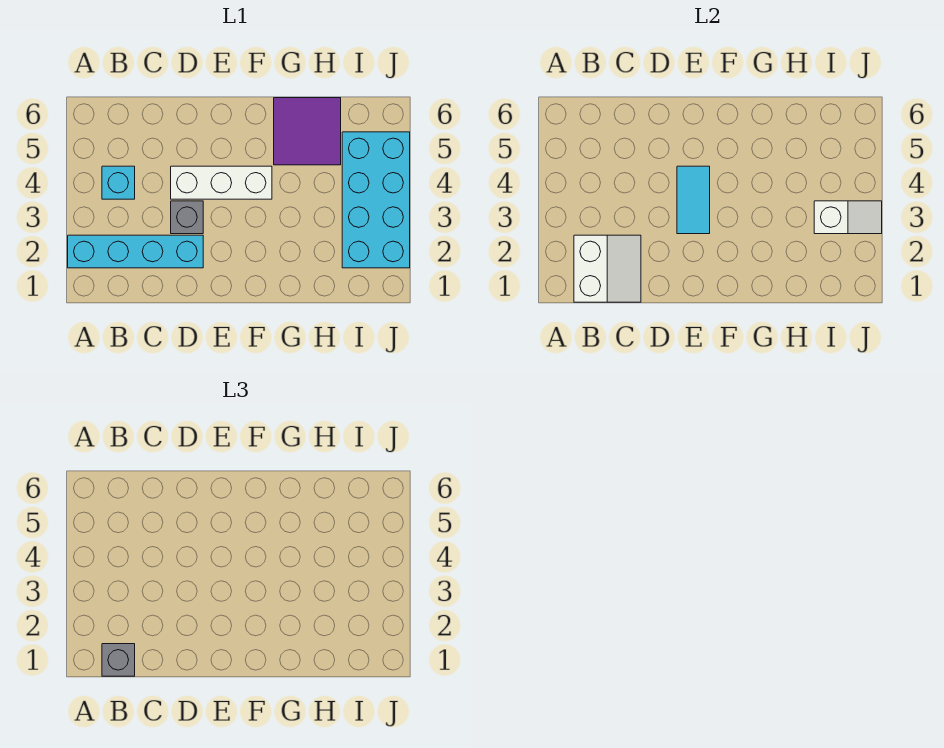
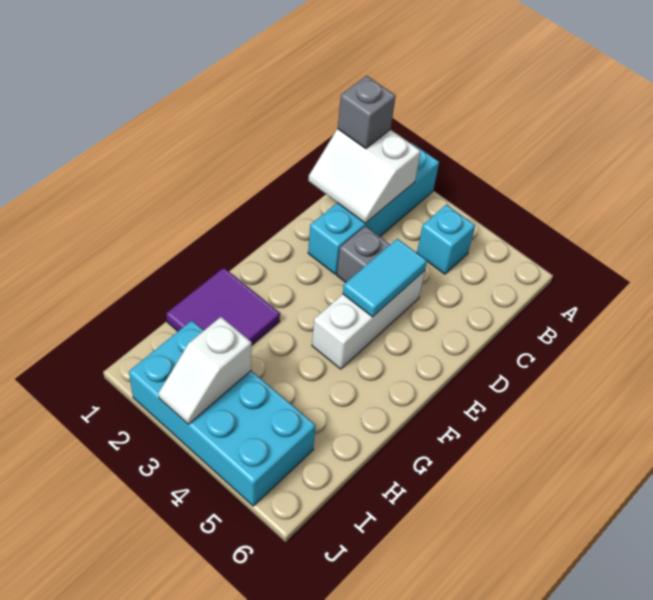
cyan 1x2 tile [677,166,710,234] -> cyan 1x2 tile turned to [343,239,427,317]
purple 2x2 tile [274,98,341,165] -> purple 2x2 tile moved to [166,268,280,345]

